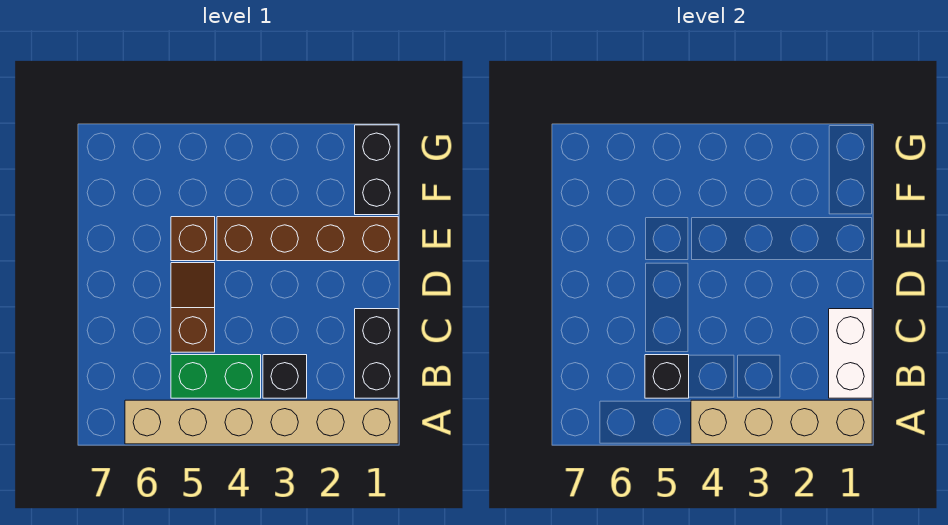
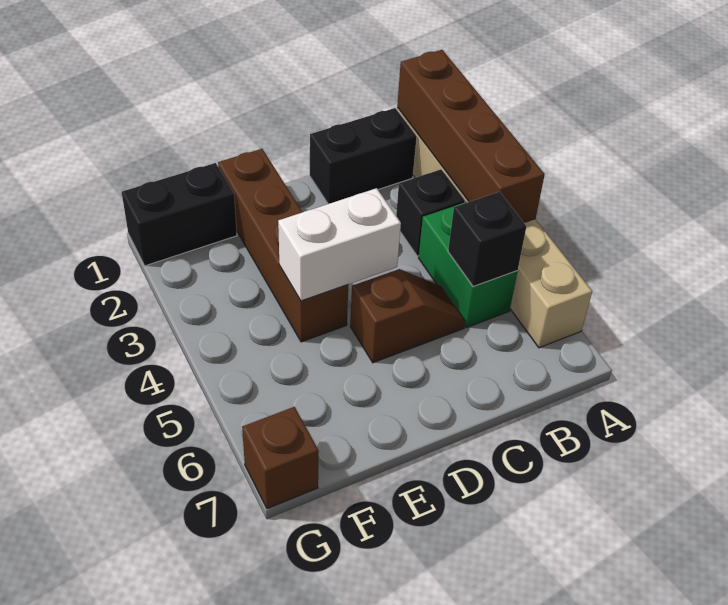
tan 1x4 brick [691,400,872,444] -> brown 1x4 brick [397,50,545,222]
white 1x2 brick [829,309,872,398] -> white 1x2 brick moved to [278,188,401,301]
brown 1x2 slope [171,263,215,352] -> brown 1x2 slope turned to [350,269,465,363]
brown 1x1 brick [171,217,215,261] -> brown 1x1 brick moved to [242,407,319,509]

